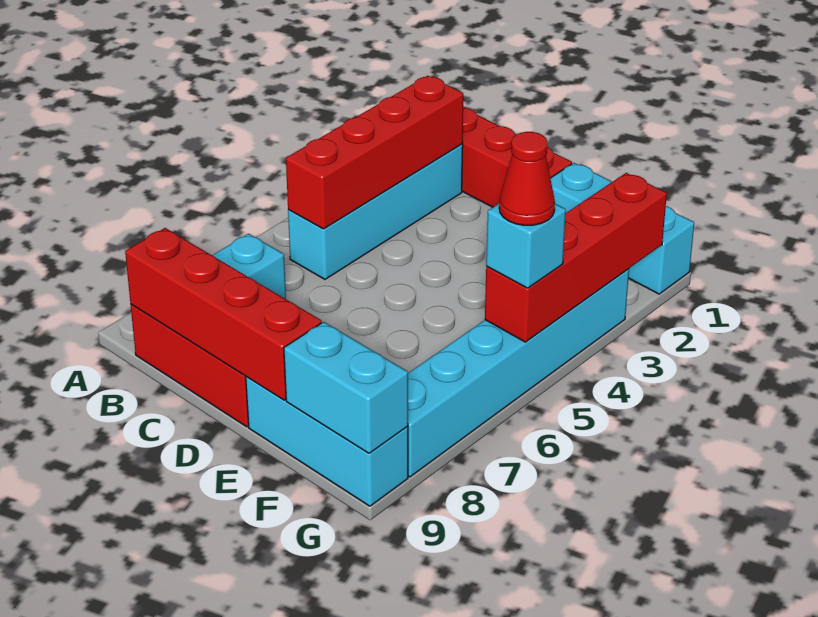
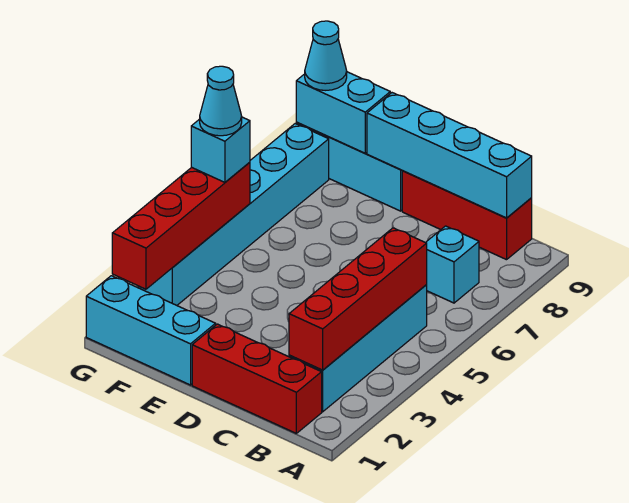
red 1x4 brick [125,228,322,400] -> cyan 1x4 brick [367,93,532,218]
red 1x1 cone [499,132,555,225] -> cyan 1x1 cone [200,66,242,136]
none -> cyan 1x1 cone [305,21,347,90]

